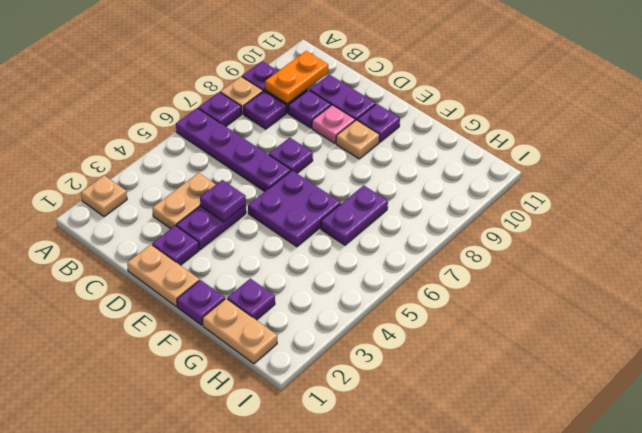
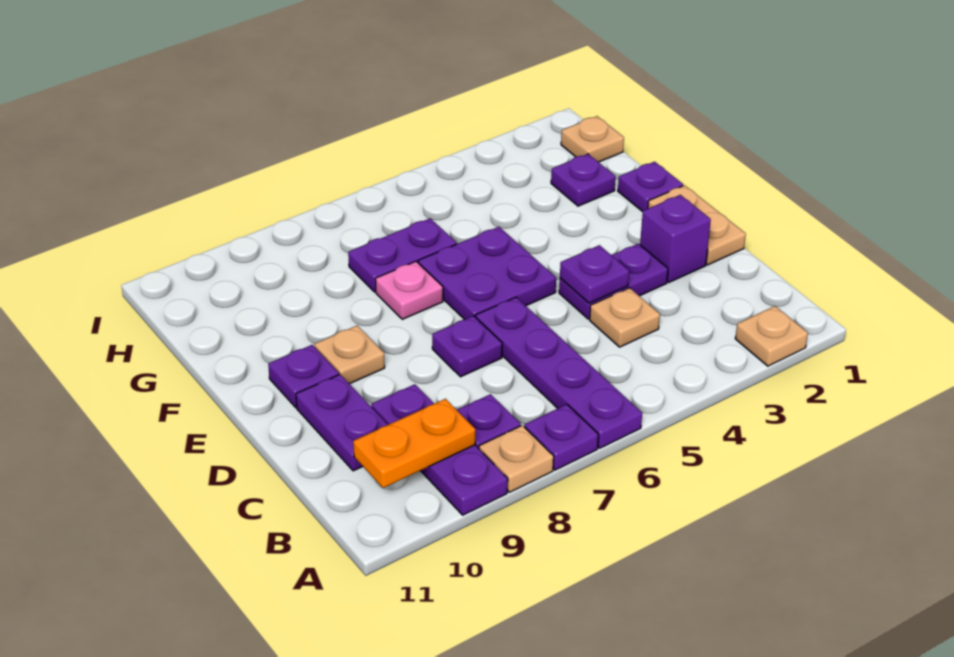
tan 1x2 plate [152,173,216,229] -> tan 1x1 plate [590,288,660,347]
purple 1x1 plate [152,226,199,265] -> purple 1x1 brick [640,195,711,282]
pink 1x1 plate [312,105,355,143] -> pink 1x1 plate moved to [375,261,443,319]
tan 1x2 plate [203,299,277,364] -> tan 1x1 plate [561,116,624,162]

